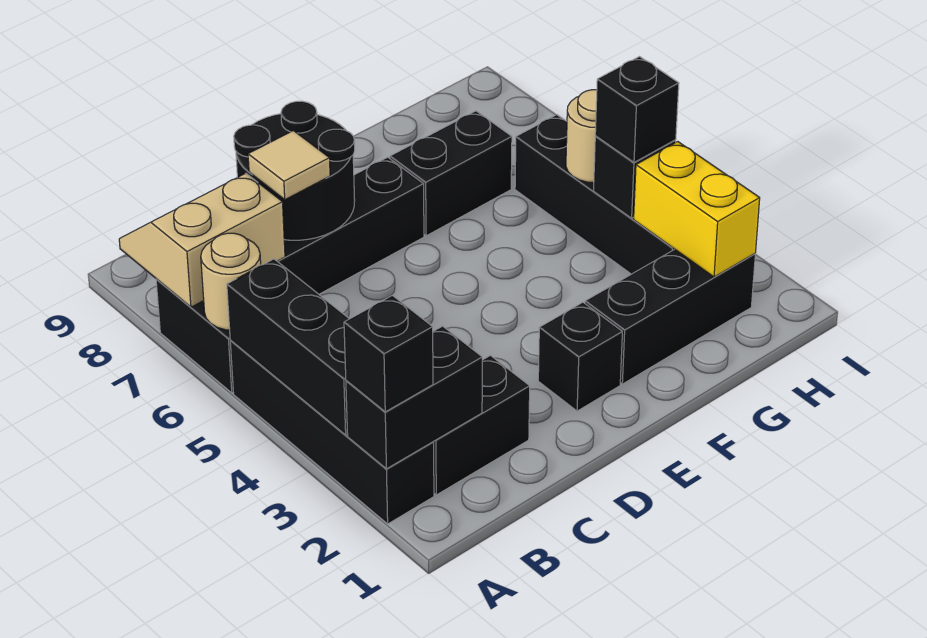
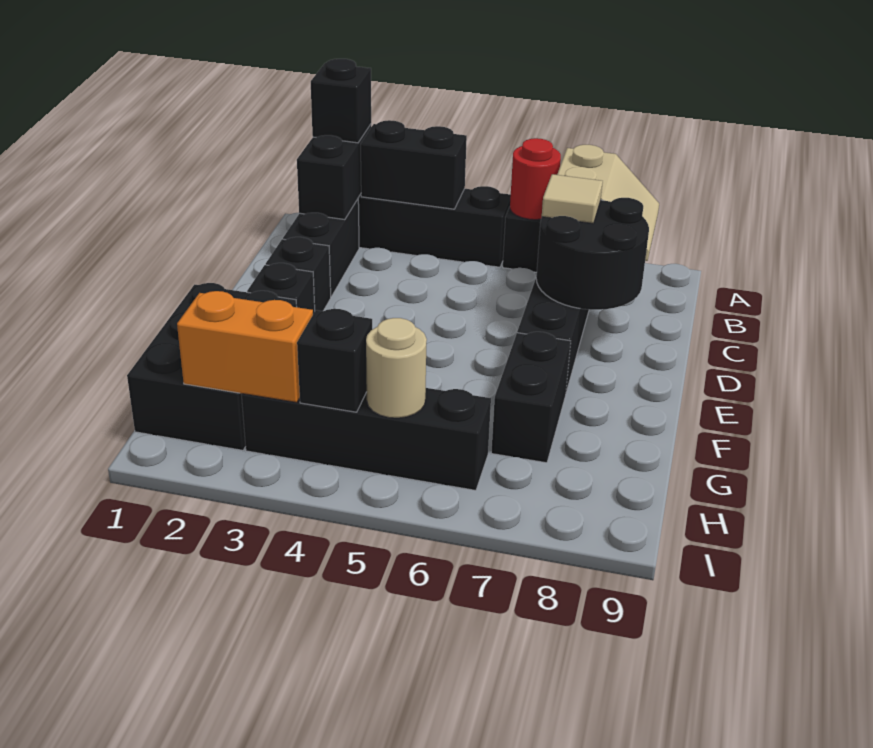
black 1x3 brick [227,259,349,435] -> black 1x2 brick [361,120,467,209]
tan 1x1 round brick [201,233,261,330] -> red 1x1 round brick [510,138,561,220]
black 1x3 brick [585,249,755,384] -> black 2x3 brick [127,283,297,450]
yellow 1x2 brick [634,142,760,277] -> orange 1x2 brick [177,291,313,402]
black 1x1 brick [595,57,679,162] -> black 1x1 brick moved to [266,237,331,311]

